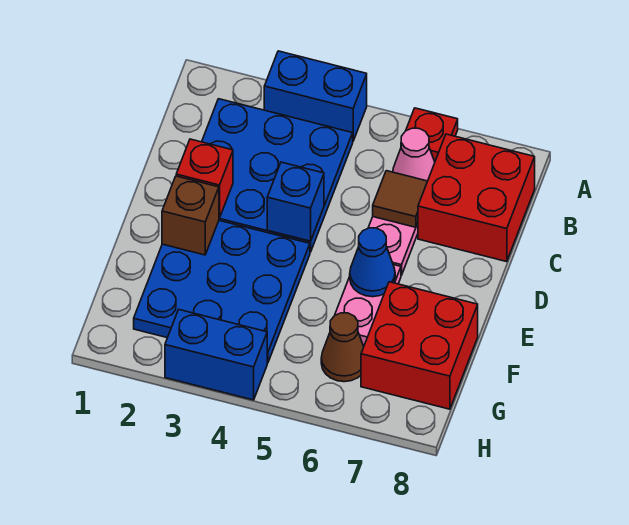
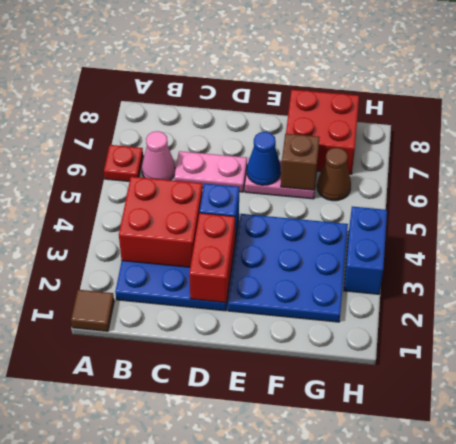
blue 1x2 brick [264,51,367,141] -> none
red 2x2 brick [418,134,535,262] -> red 2x2 brick moved to [119,177,203,267]
brown 1x1 tile [373,171,427,227] -> brown 1x1 tile moved to [71,290,114,331]
red 1x1 brick [176,139,233,218] -> red 1x2 brick [189,213,235,303]
brown 1x1 brick [162,176,219,255] -> brown 1x1 brick moved to [281,134,320,190]

